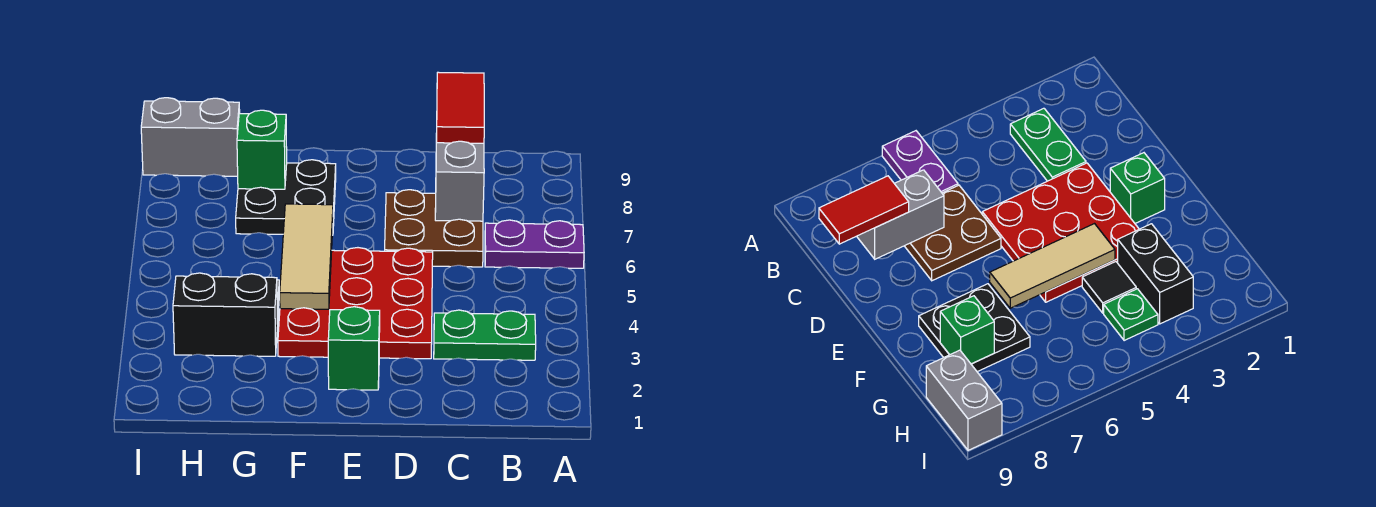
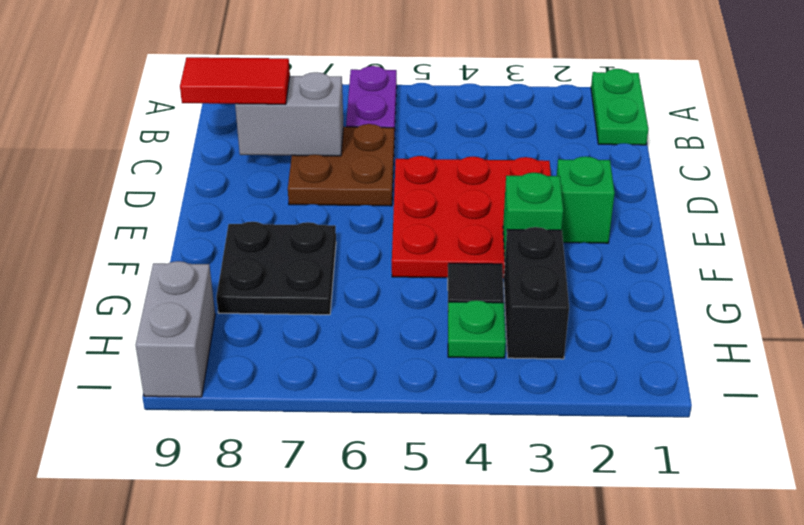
green 1x2 plate [434,310,536,360] -> green 1x2 plate moved to [591,69,648,145]
tan 1x3 tile [280,204,333,309] -> none
green 1x1 brick [237,110,287,189] -> green 1x1 brick moved to [503,173,563,256]

